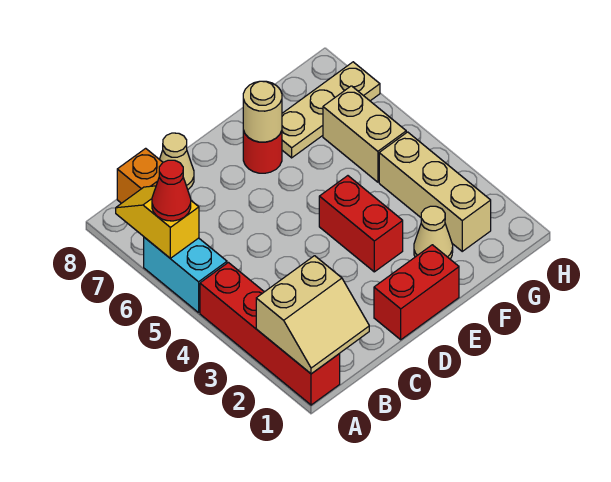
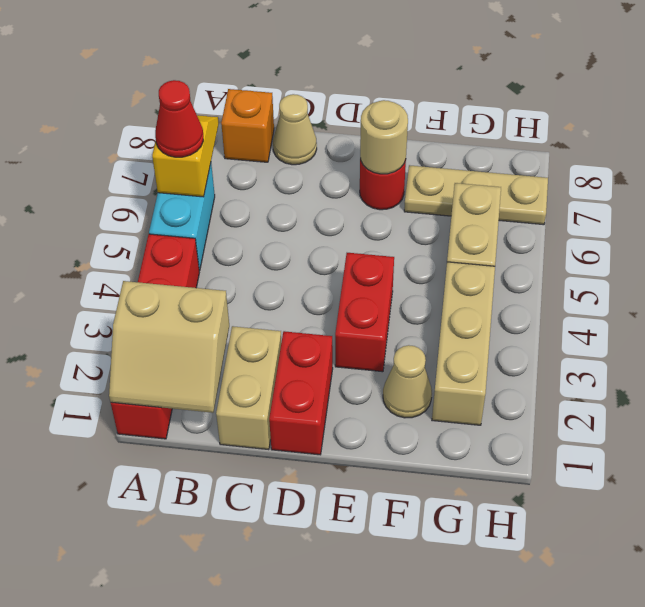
none -> tan 1x2 brick [216,326,281,450]
red 1x2 brick [374,245,459,340] -> red 1x2 brick turned to [269,331,333,455]

